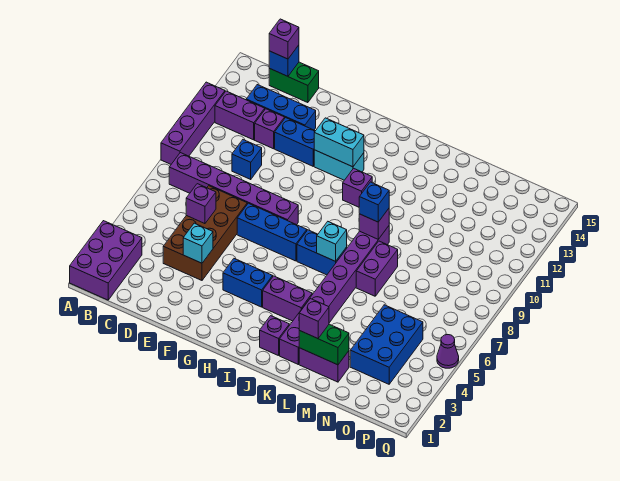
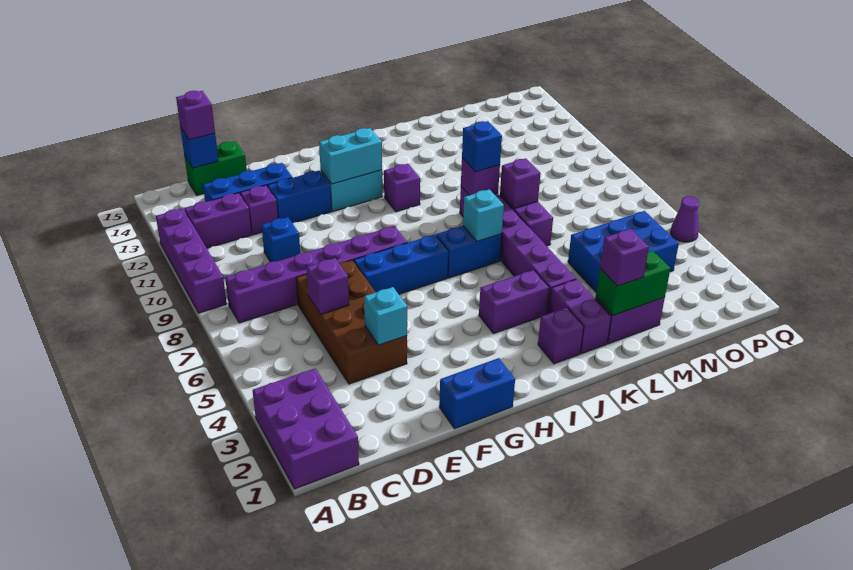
blue 1x2 brick [223,259,273,307] -> blue 1x2 brick moved to [439,358,515,429]
none -> purple 1x1 brick [500,158,541,208]
blue 2x3 brick [350,305,423,384] -> blue 2x3 brick turned to [568,211,679,292]

